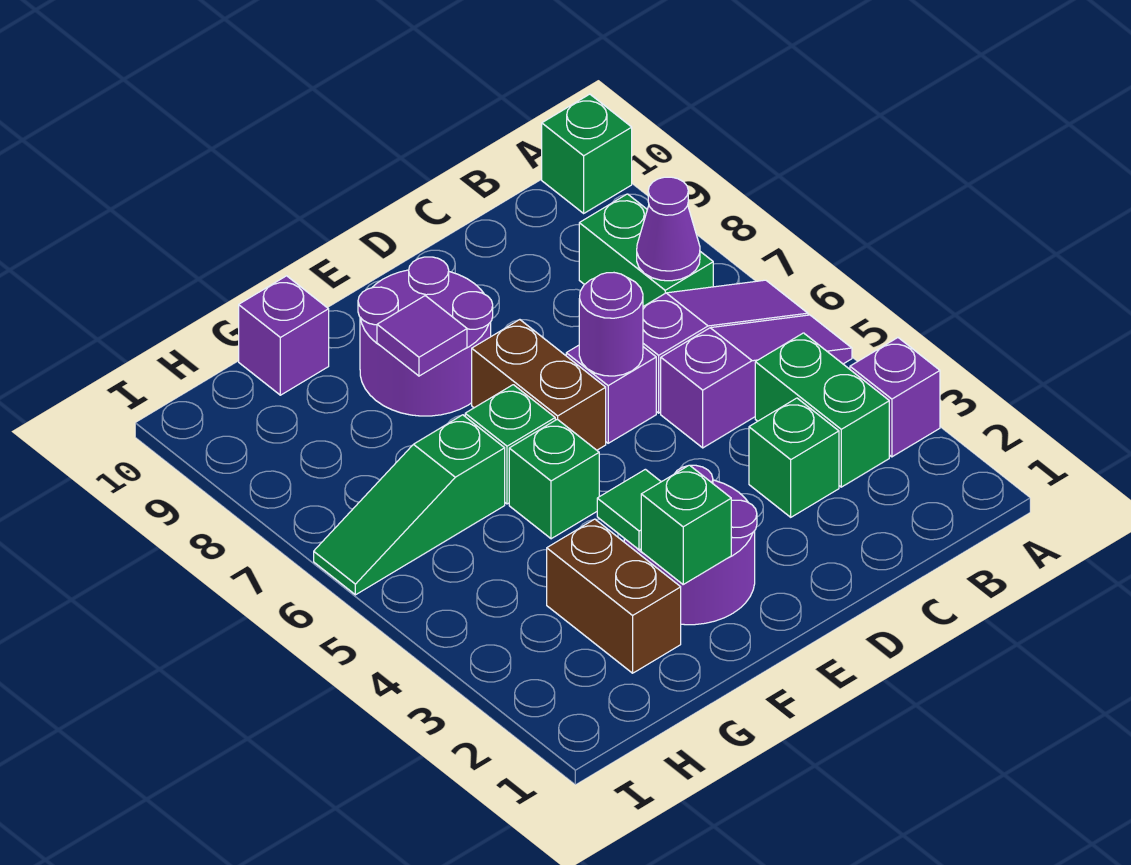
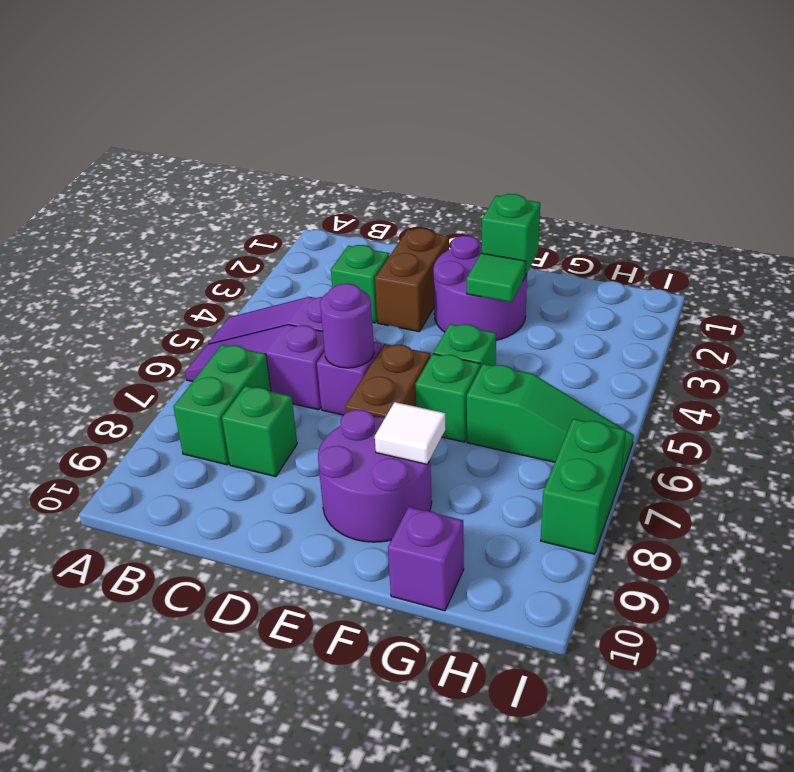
purple 1x1 brick [850,338,940,457] -> none
green 1x1 brick [542,94,632,213] -> green 1x1 brick moved to [222,386,297,477]
green 1x2 brick [755,333,889,487] -> green 1x2 brick moved to [541,419,626,554]
purple 1x1 cone [637,177,700,281] -> none
purple 1x1 tile [377,296,467,376] -> white 1x1 tile [375,402,446,464]
brown 1x2 brick [547,519,681,673] -> brown 1x2 brick moved to [375,228,449,332]

